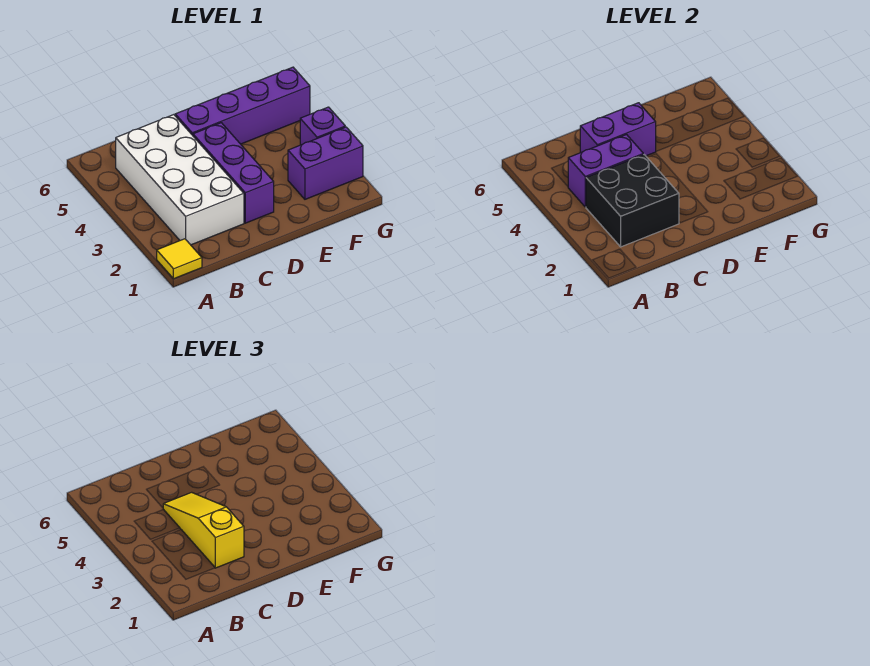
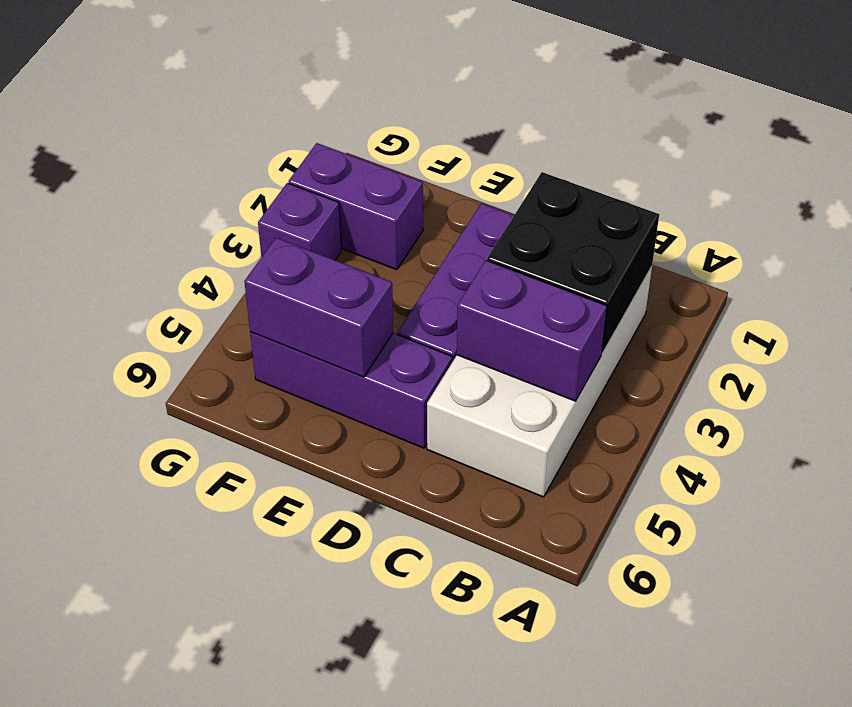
yellow 1x1 tile [157,239,202,279] -> none
yellow 1x3 slope [163,492,244,568] -> none
purple 1x2 brick [580,103,656,156] -> purple 1x2 brick moved to [244,238,393,377]
purple 1x4 brick [175,67,310,144] -> purple 1x3 brick [250,332,452,448]

